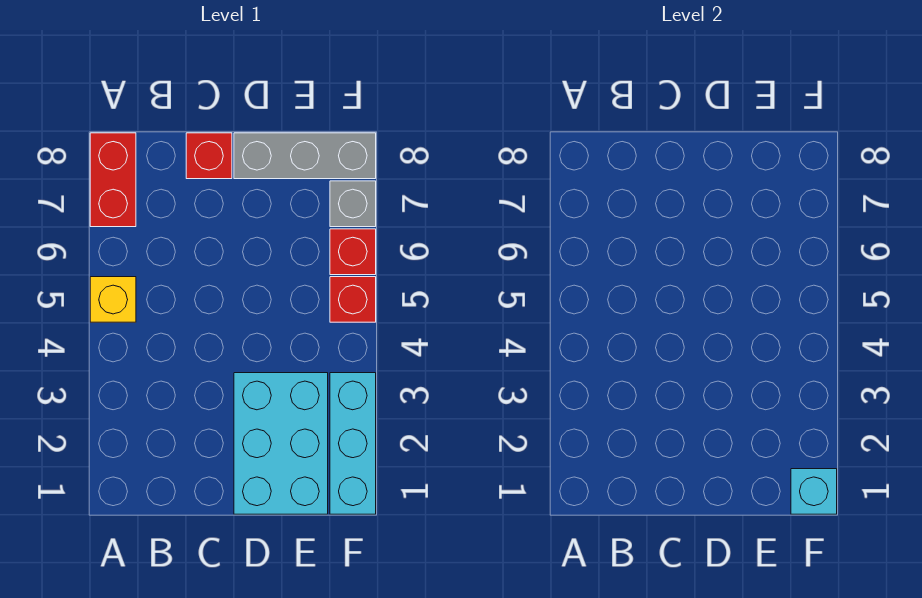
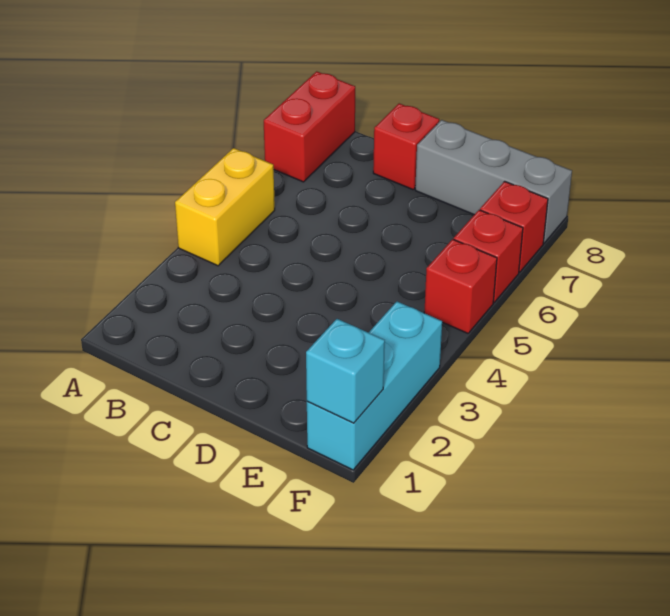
yellow 1x1 brick [90,277,136,322] -> yellow 1x2 brick [175,148,275,266]
cyan 2x3 brick [234,373,328,514] -> none
grey 1x1 brick [330,181,376,227] -> red 1x1 brick [480,181,548,272]

